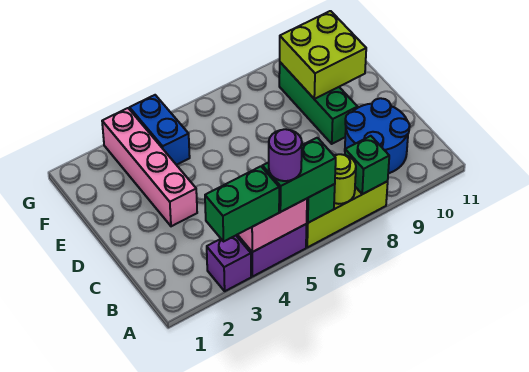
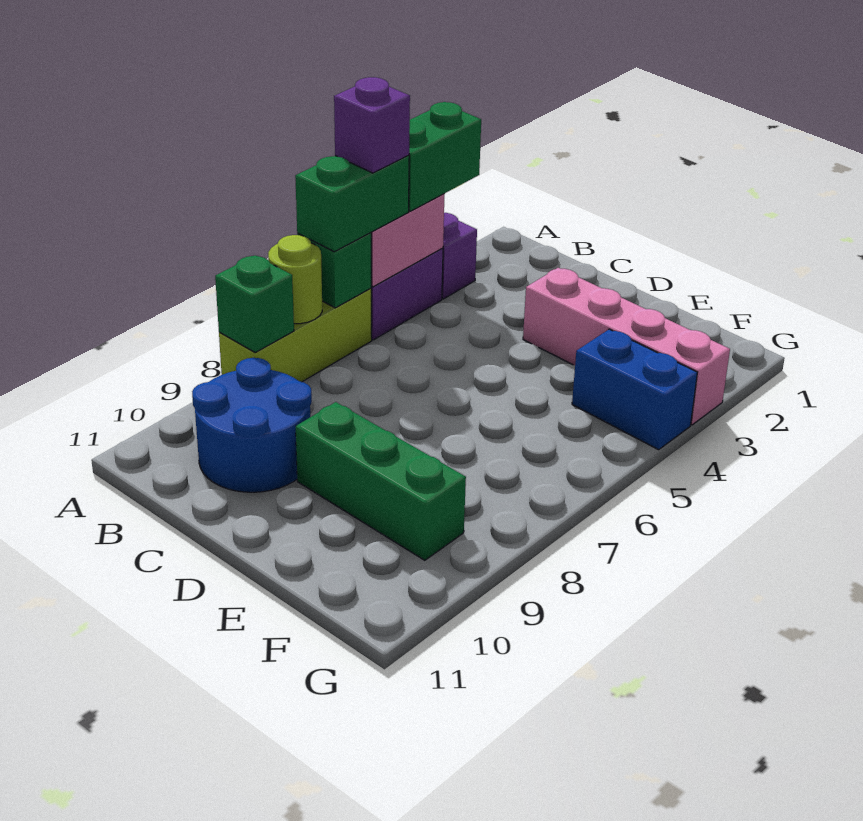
purple 1x1 round brick [269,129,302,181] -> purple 1x1 brick [334,77,410,173]
lime 2x2 brick [280,11,366,99] -> none

